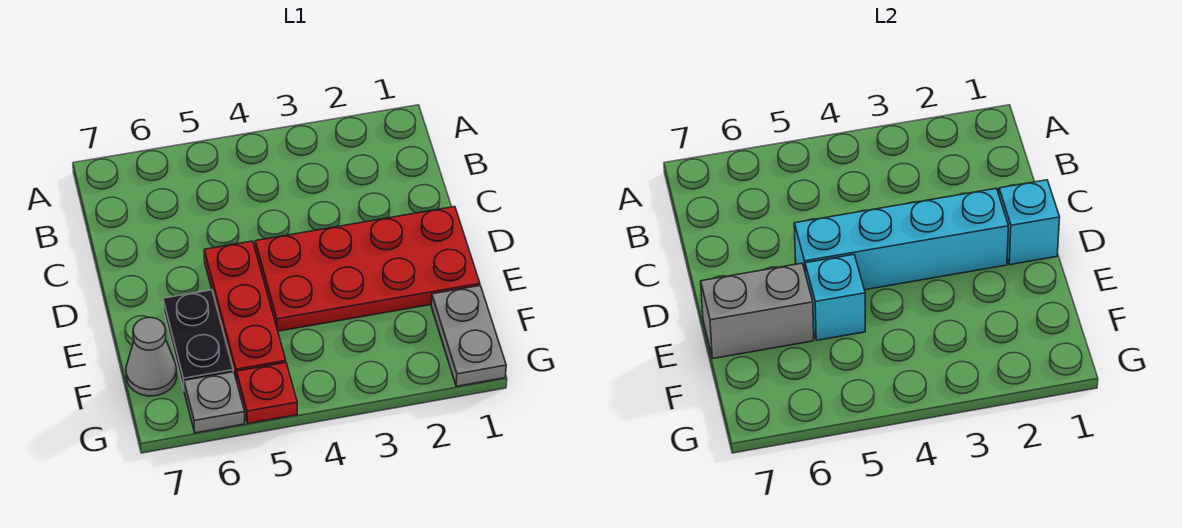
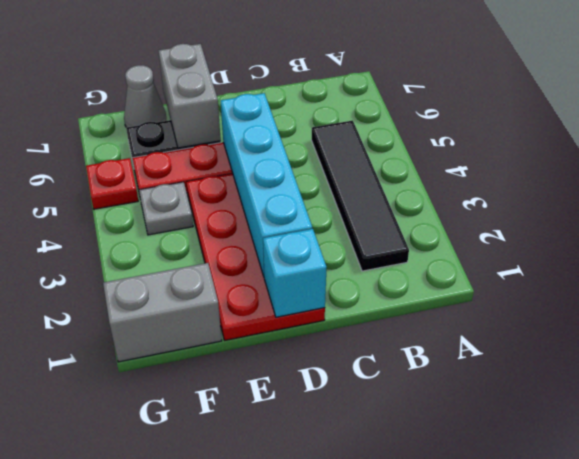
none -> black 1x4 tile [311,120,409,271]
cyan 1x1 brick [805,255,865,340] -> none
grey 1x2 plate [431,286,506,386] -> grey 1x2 brick [103,263,222,362]
grey 1x1 plate [184,372,245,433] -> grey 1x1 plate moved to [139,182,193,235]

